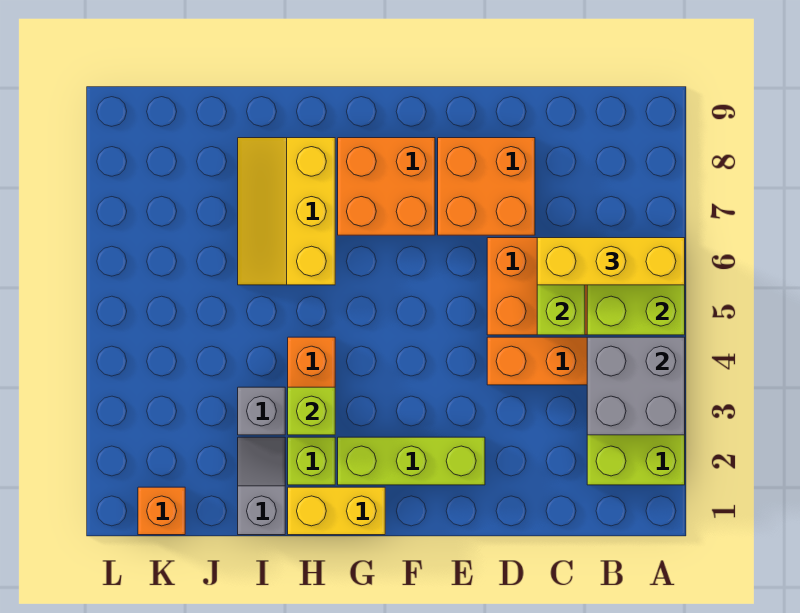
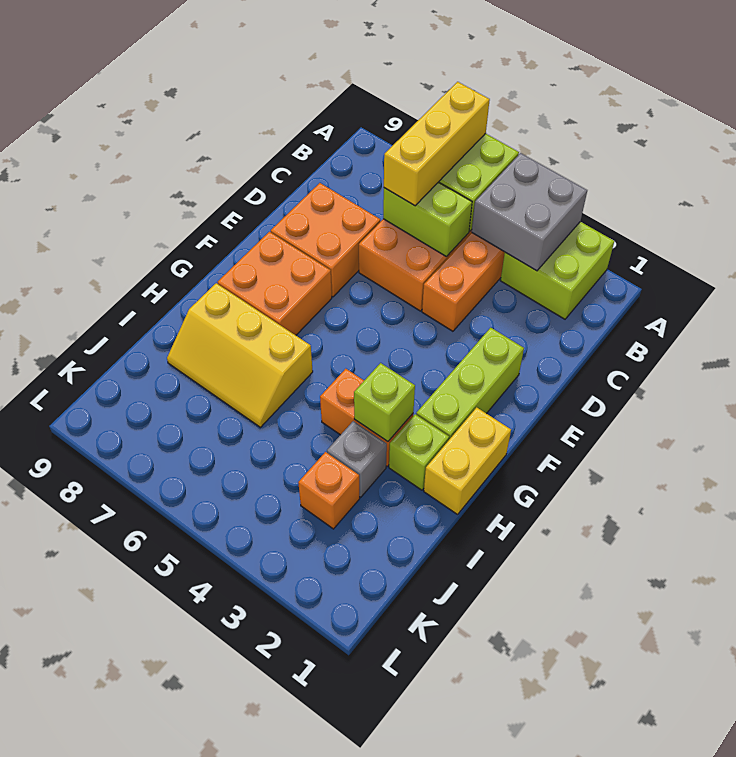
grey 1x2 slope [238,437,285,535] -> none
orange 1x1 brick [138,487,185,535] -> orange 1x1 brick moved to [298,452,360,529]

